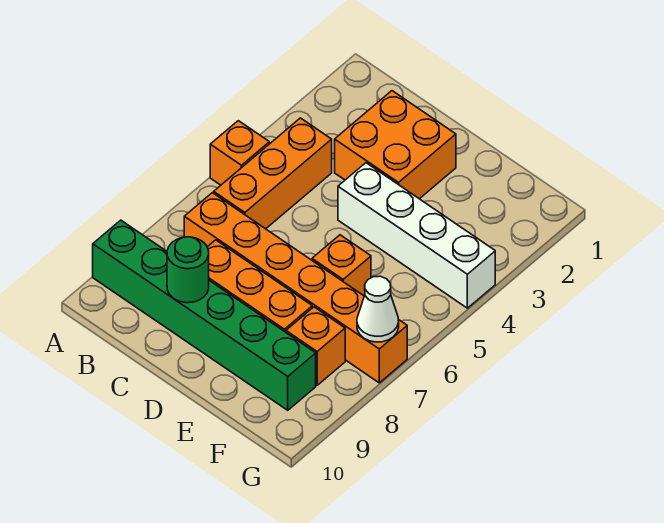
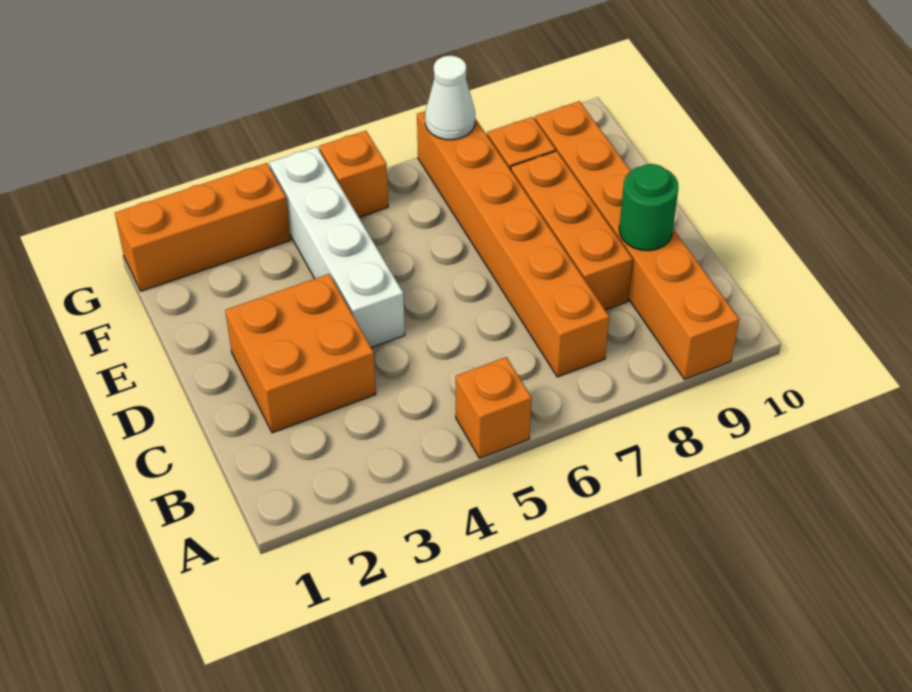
green 1x6 brick [93,220,316,410] -> orange 1x6 brick [535,101,739,379]
orange 1x3 brick [214,118,332,229] -> orange 1x3 brick moved to [115,163,290,291]
orange 1x1 brick [312,235,371,296] -> orange 1x1 brick moved to [319,131,388,217]

